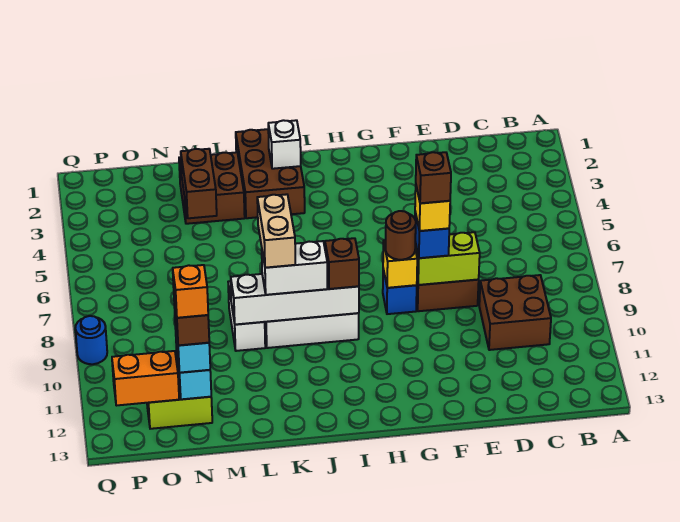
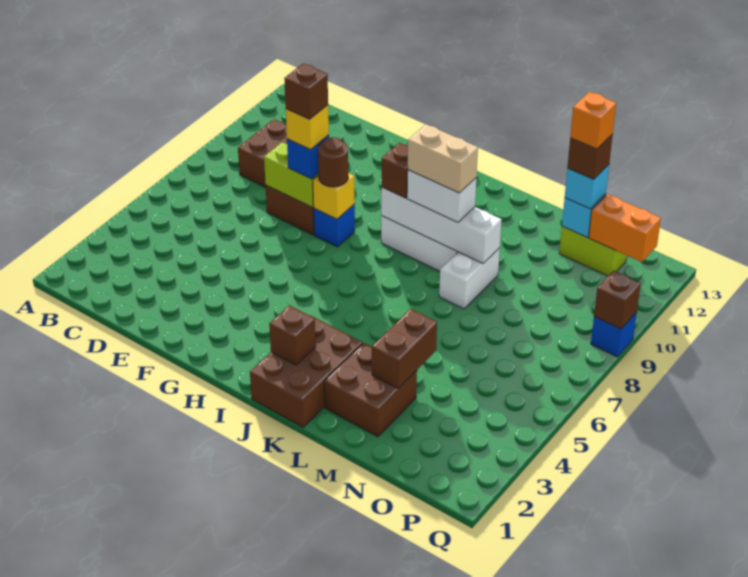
white 1x1 brick [268,120,301,169] -> brown 1x1 brick [269,305,316,365]
tan 1x2 brick [257,194,295,268] -> tan 1x2 brick turned to [408,124,478,193]
blue 1x1 round brick [75,316,107,364] -> blue 1x1 brick [591,312,637,357]
none -> brown 1x1 brick [594,271,641,329]

